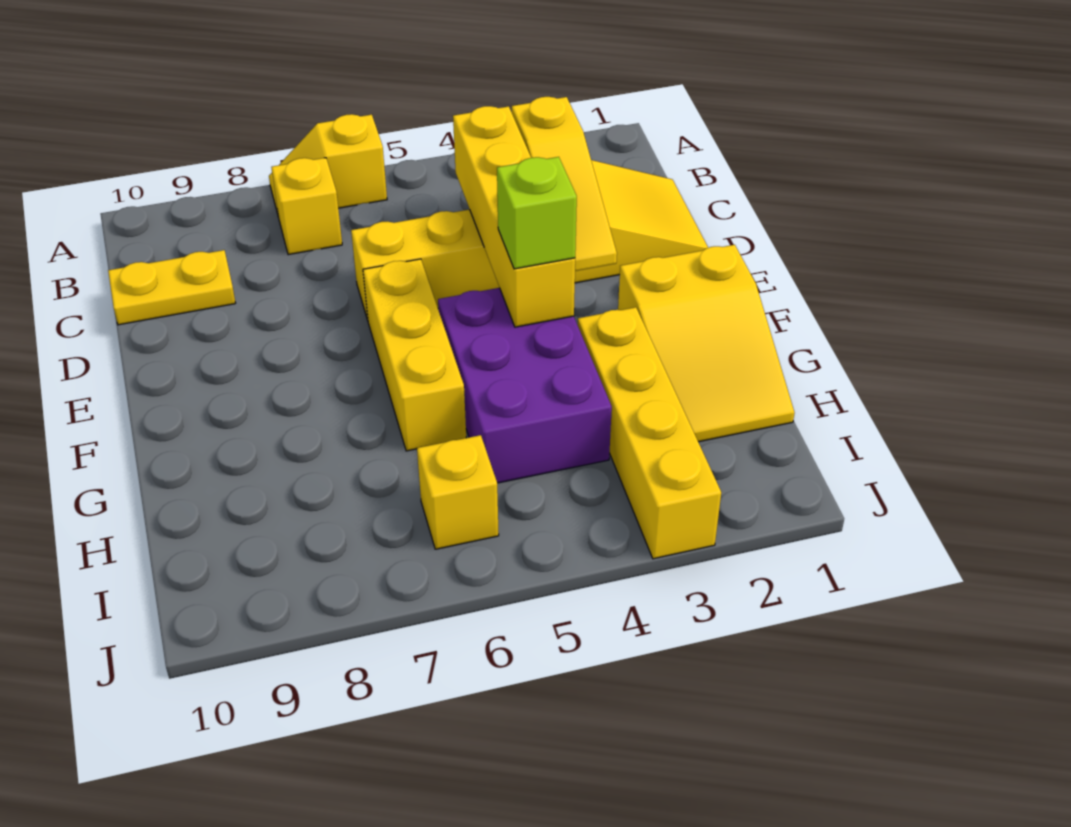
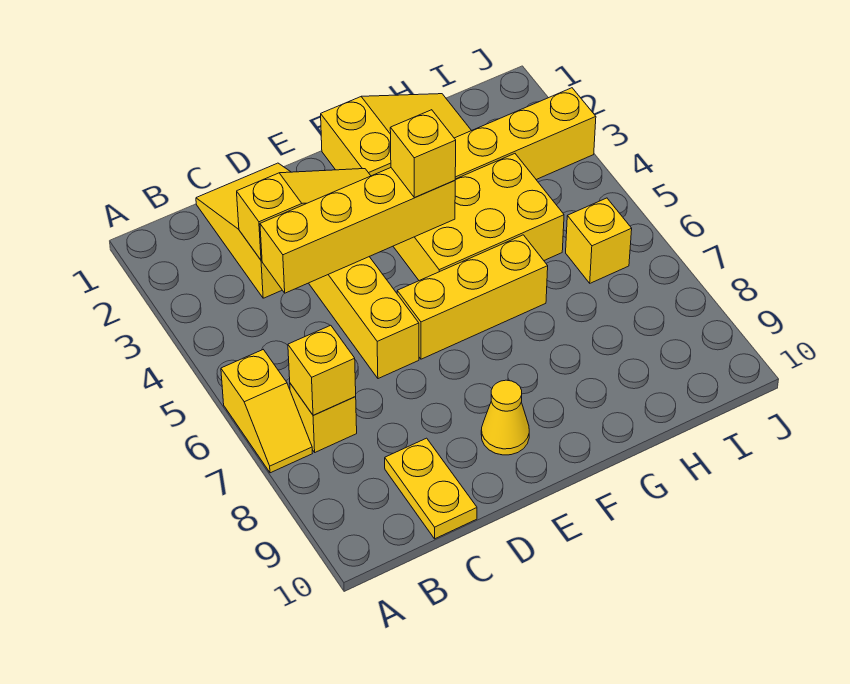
none -> yellow 1x1 brick [288,325,356,415]
none -> yellow 1x1 cone [481,380,529,455]
purple 2x3 brick [438,288,612,483] -> yellow 2x3 brick [393,154,564,281]
lime 1x1 brick [497,157,577,269] -> yellow 1x1 brick [390,110,456,198]

